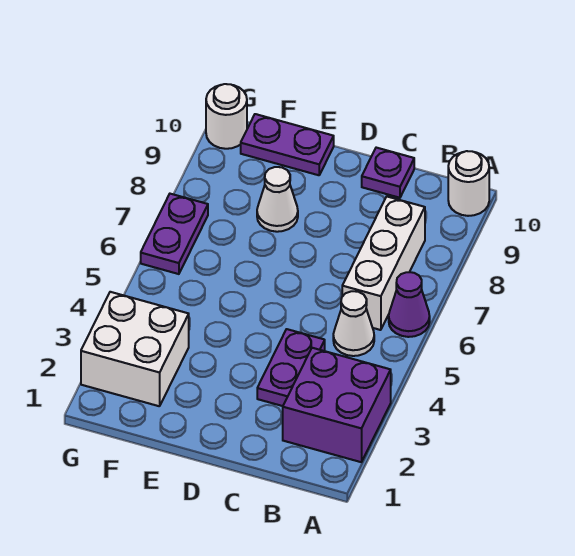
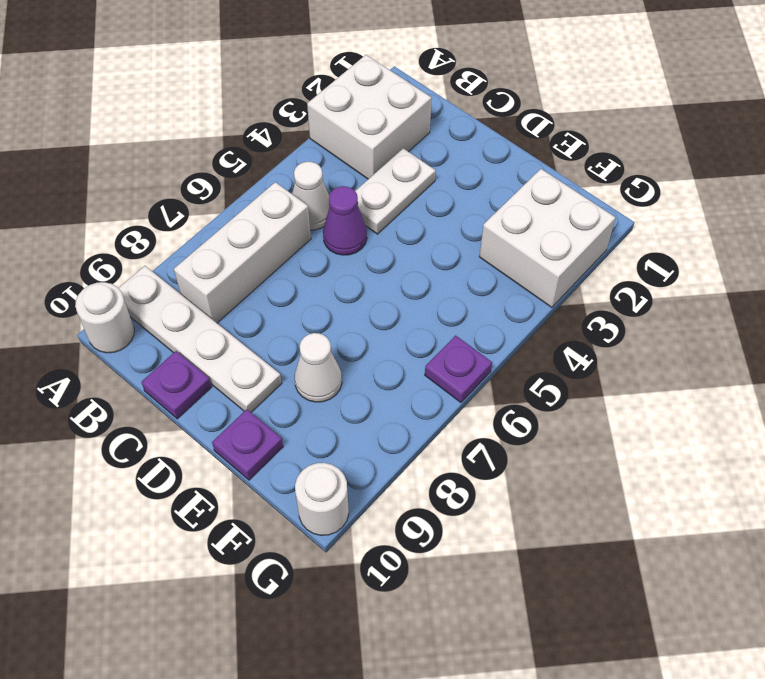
purple 2x2 brick [283,348,391,462] -> white 2x2 brick [307,55,431,179]
purple 1x1 cone [389,272,430,337] -> purple 1x1 cone moved to [323,186,367,255]
none -> white 1x4 plate [119,266,282,412]
purple 1x2 plate [257,329,325,406] -> white 1x2 plate [355,148,436,234]
purple 1x2 plate [241,114,334,175] -> purple 1x1 plate [212,409,283,480]
purple 1x2 plate [141,194,208,274] -> purple 1x1 plate [425,335,492,402]

